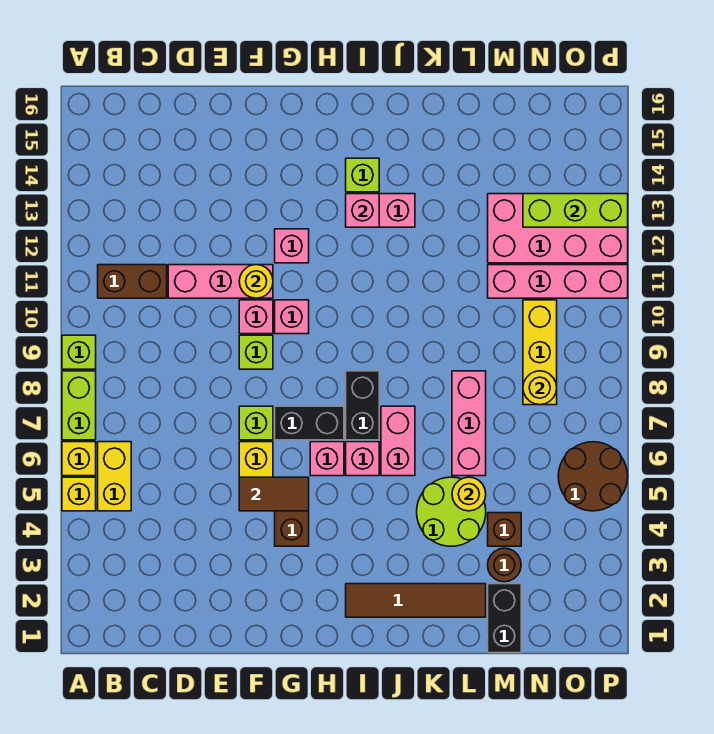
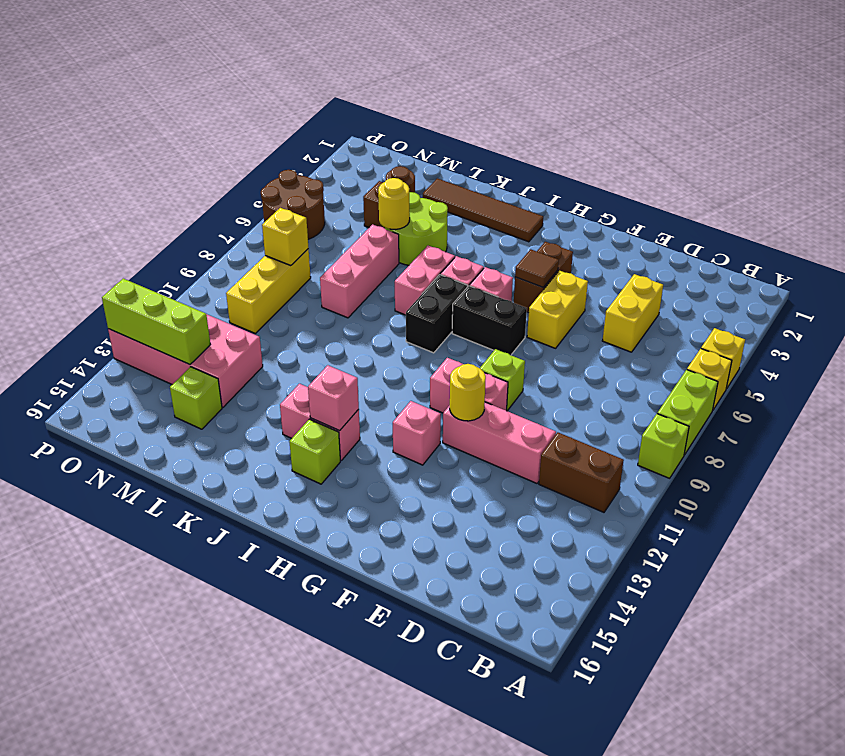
yellow 1x2 brick [98,442,131,511] -> yellow 1x2 brick moved to [602,274,663,352]
brown 1x2 tile [239,477,309,511] -> brown 1x1 tile [515,249,559,287]
lime 1x1 brick [239,406,273,440] -> lime 1x1 brick moved to [170,367,222,429]
black 1x2 brick [488,584,521,653] -> none
pink 1x4 brick [488,265,628,298] -> none
yellow 1x1 round brick [523,371,557,405] -> yellow 1x1 brick [262,208,308,266]

